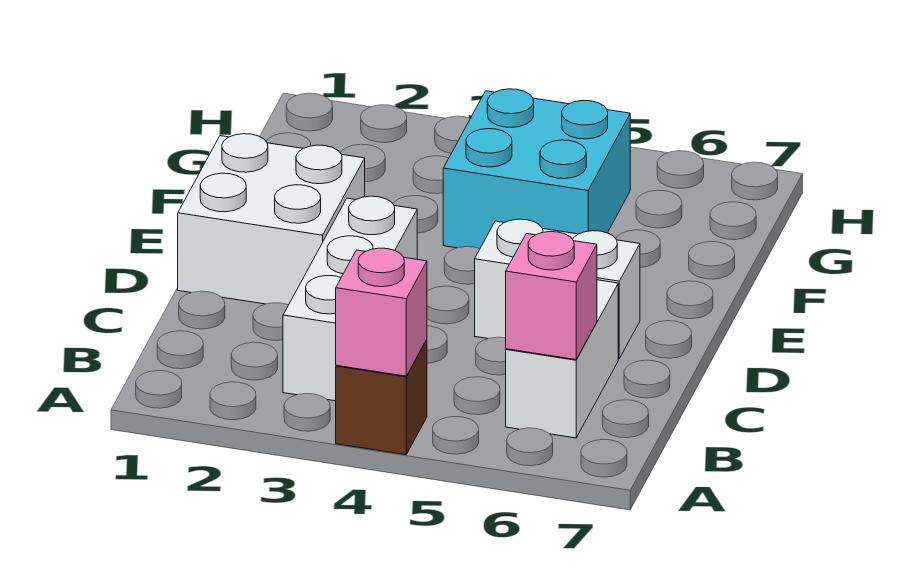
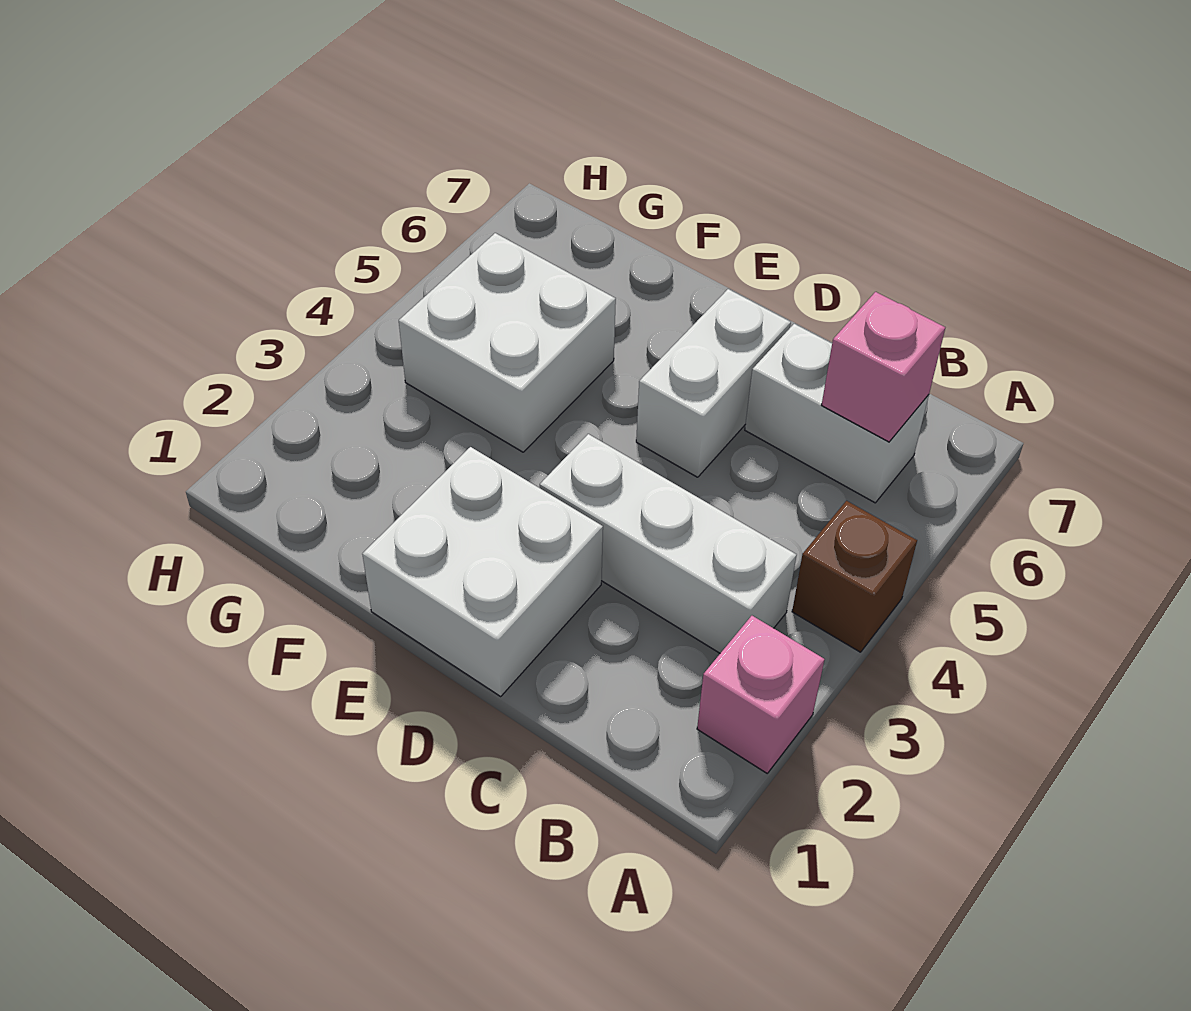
pink 1x1 brick [336,248,427,376] -> pink 1x1 brick moved to [697,616,825,773]
cyan 2x2 brick [443,89,630,249] -> white 2x2 brick [399,233,616,452]

